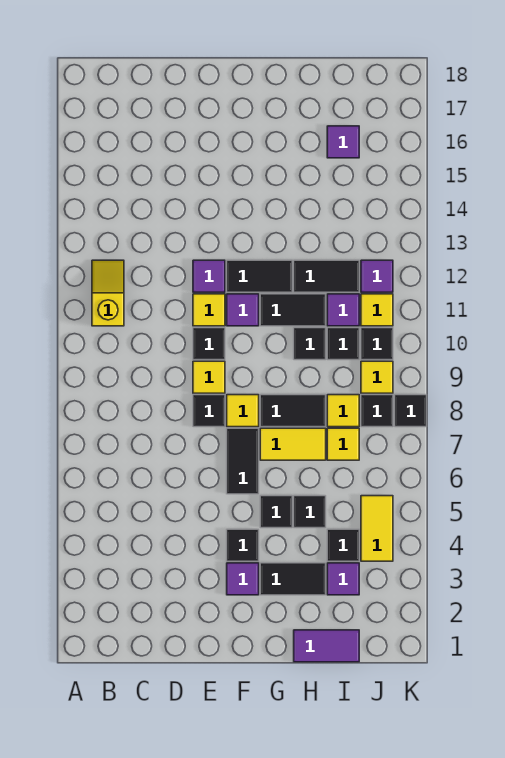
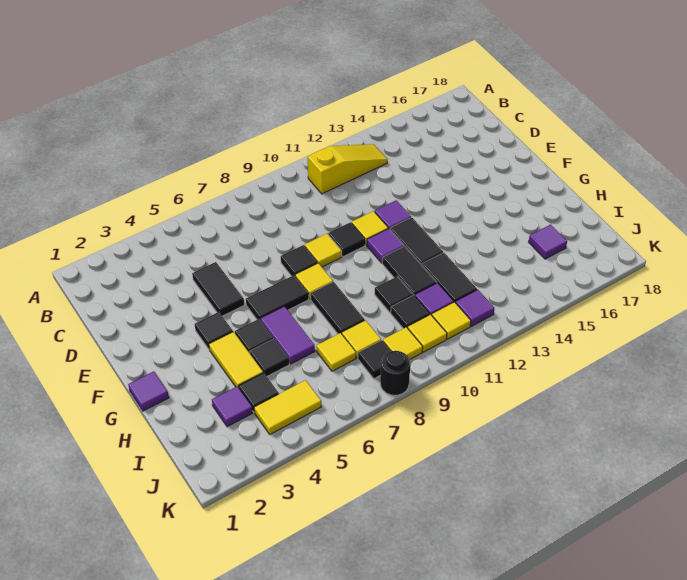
yellow 1x2 slope [92,260,124,326] -> yellow 1x3 slope [308,144,388,194]
purple 1x1 tile [227,563,259,595] -> purple 1x1 tile moved to [128,371,169,411]
black 1x2 tile [260,563,326,595] -> black 1x2 tile moved to [192,262,244,316]
yellow 1x2 tile [260,428,326,460] -> yellow 1x2 tile moved to [209,332,263,388]
purple 1x2 tile [294,630,359,662] -> purple 1x2 tile moved to [260,306,315,364]
black 1x1 tile [361,328,393,360] -> yellow 1x1 tile [408,315,447,352]
black 1x1 tile [395,395,427,427] -> black 1x1 round brick [380,351,410,395]

